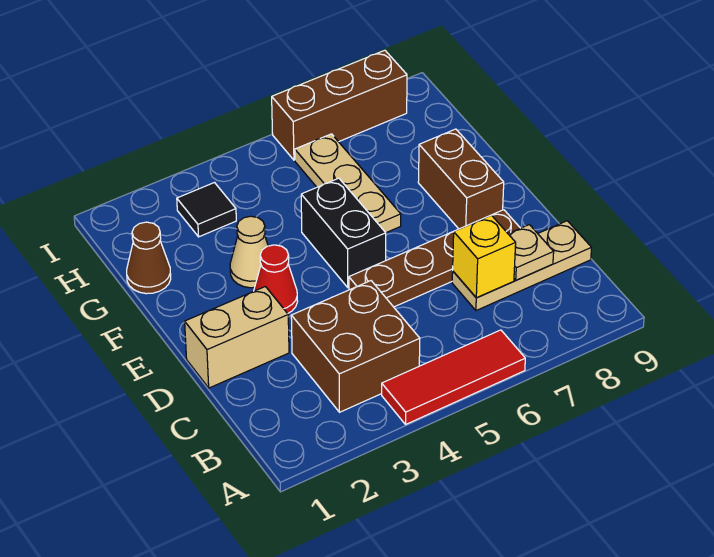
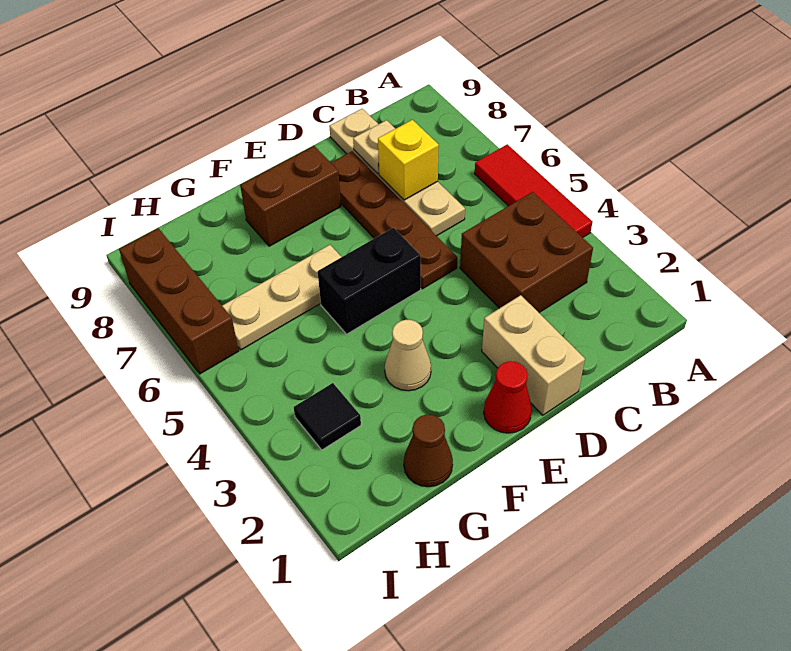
tan 1x3 plate [452,221,592,311] -> tan 1x4 plate [329,109,465,236]
red 1x1 cone [254,245,298,314] -> red 1x1 cone moved to [484,361,532,433]

